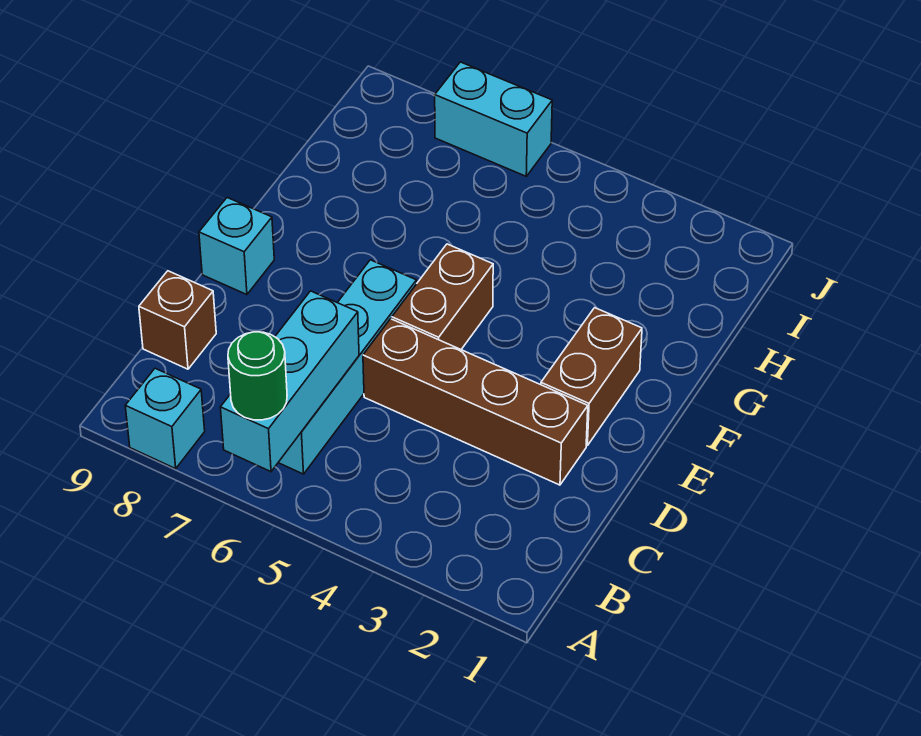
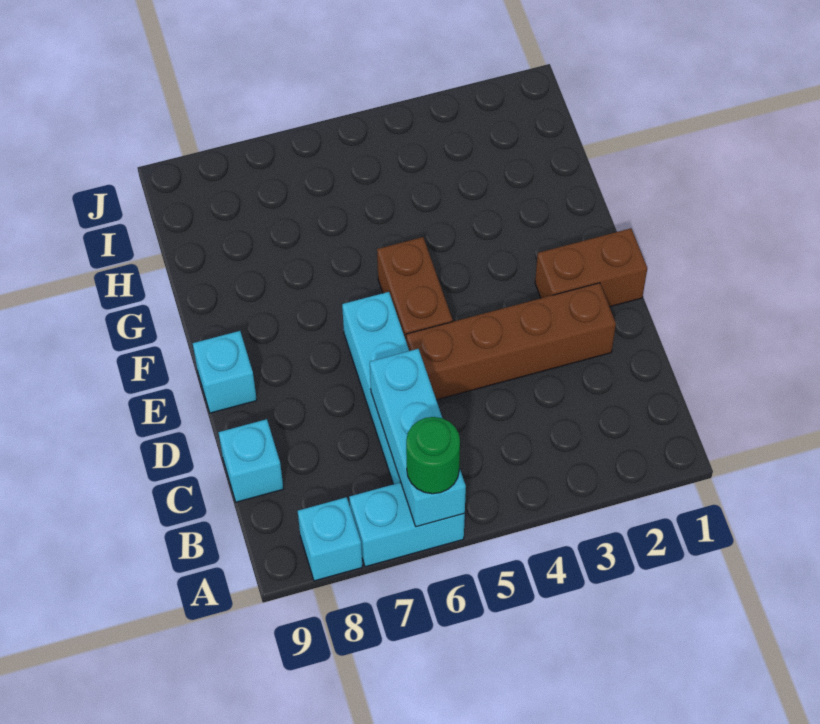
brown 1x1 brick [139,271,216,369] -> cyan 1x1 brick [218,419,283,502]
brown 1x2 brick [541,308,642,445] -> brown 1x2 brick turned to [535,228,647,307]
cyan 1x2 brick [435,62,552,176] -> cyan 1x2 brick moved to [349,483,465,567]

